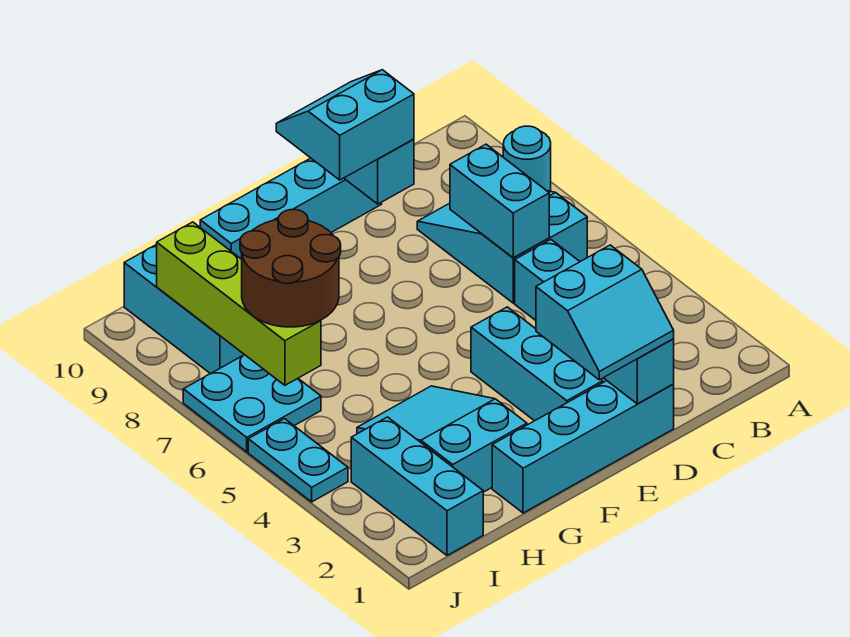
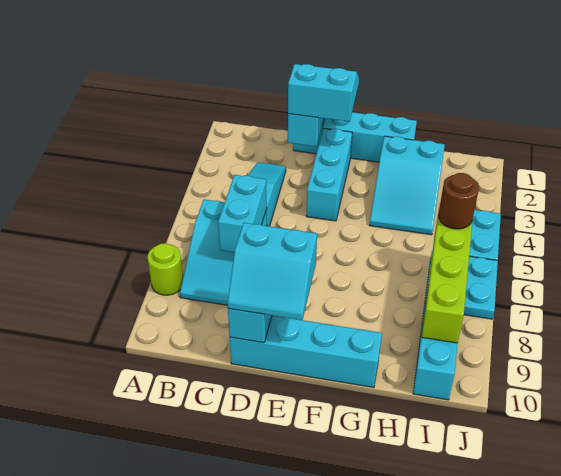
cyan 1x1 round brick [503,126,551,191] -> lime 1x1 round brick [147,243,183,295]
brown 2x2 round brick [240,210,341,327] -> brown 1x1 round brick [438,173,479,229]
cyan 1x3 brick [351,417,483,555] -> none

